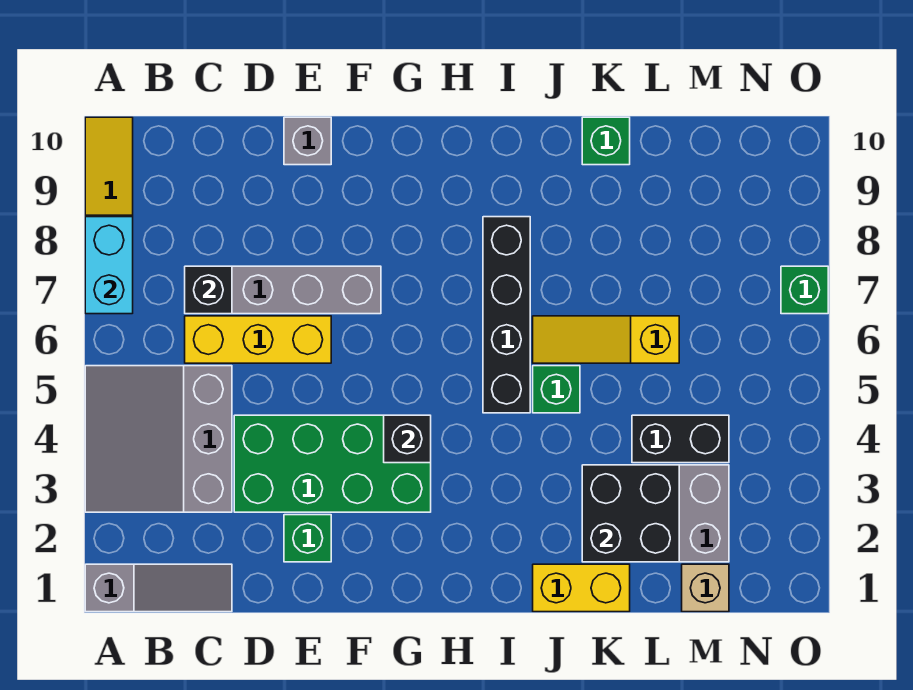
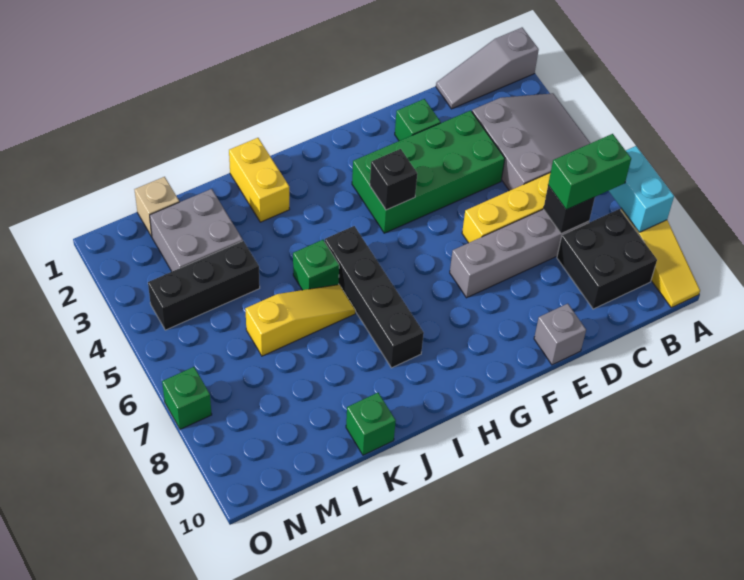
none -> green 1x2 brick [548,134,631,210]
yellow 1x2 brick [533,564,630,612] -> yellow 1x2 brick turned to [229,138,289,222]
black 2x2 brick [582,465,679,562] -> black 2x2 brick moved to [557,209,657,309]
black 1x2 brick [632,415,729,463] -> black 1x3 brick [148,241,260,330]

